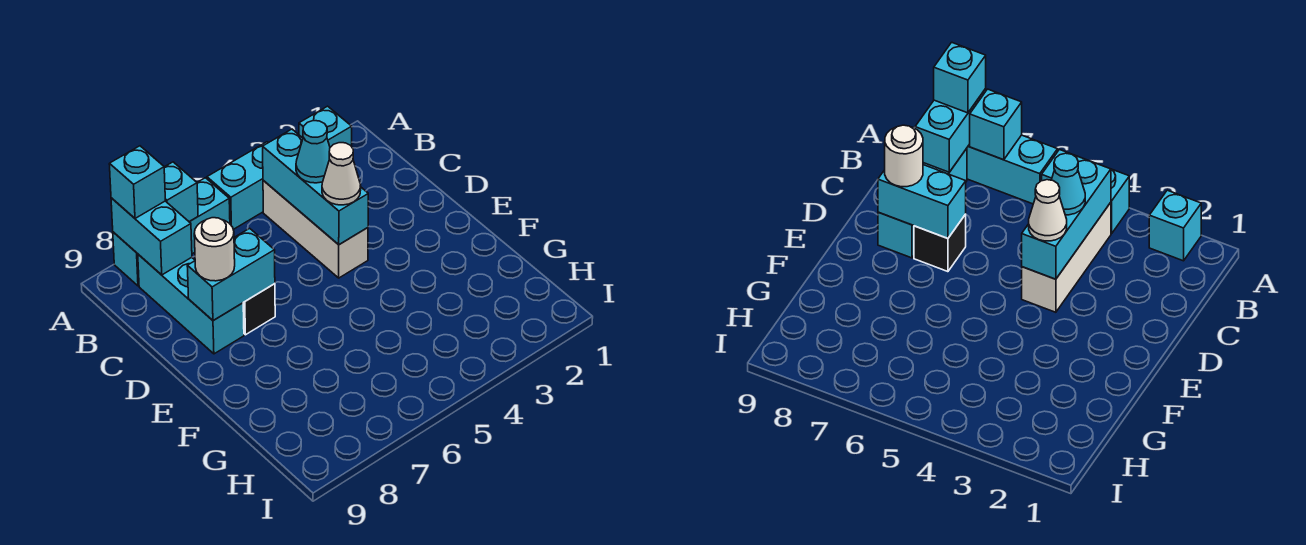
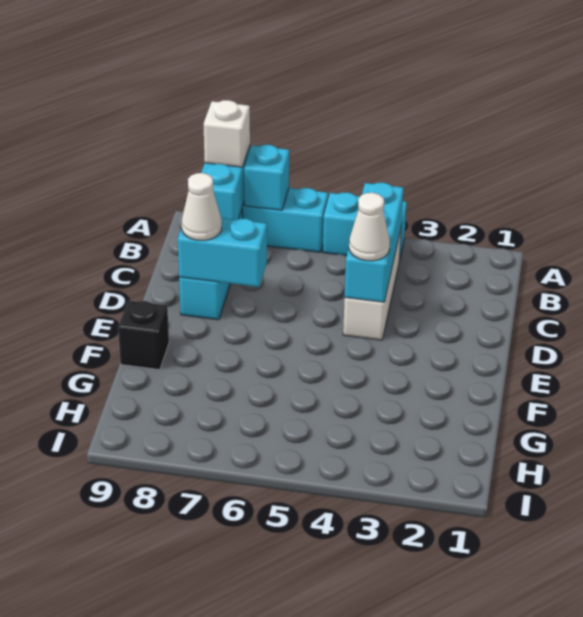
cyan 1x1 brick [299,106,352,147] -> none
cyan 1x1 brick [109,146,165,218] -> white 1x1 brick [204,100,250,167]
cyan 1x1 cone [296,121,330,183] -> none
black 1x1 brick [243,284,275,335] -> black 1x1 brick moved to [118,301,169,370]
white 1x1 round brick [194,218,235,281] -> white 1x1 cone [181,173,222,240]

